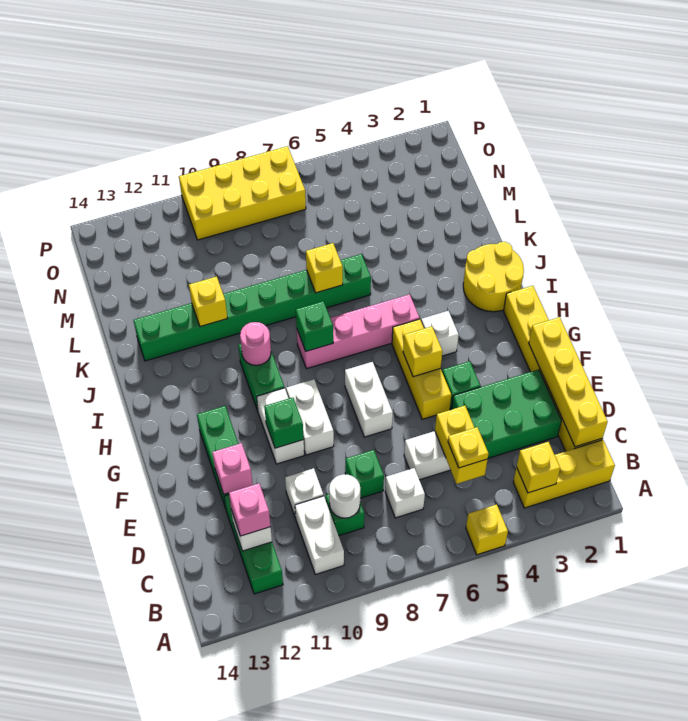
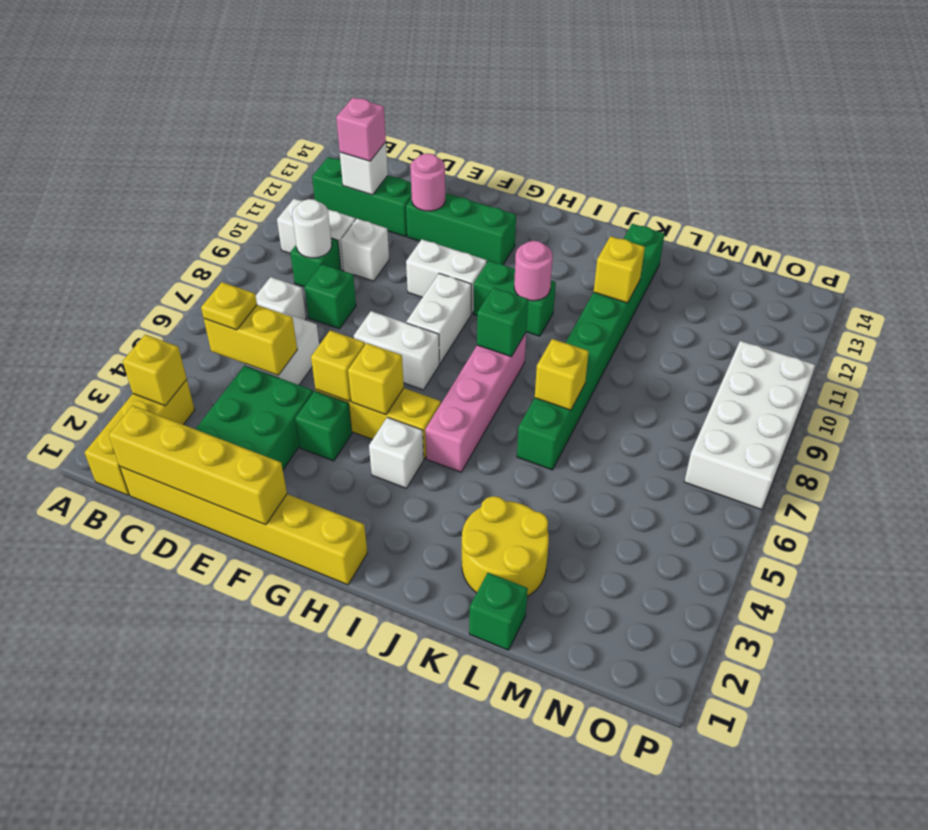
yellow 1x1 brick [466,505,508,555] -> yellow 1x1 brick moved to [311,330,365,401]
pink 1x1 brick [212,443,253,494] -> pink 1x1 round brick [410,153,445,211]
white 1x2 brick [286,379,334,455] -> white 1x2 brick turned to [406,273,471,363]
green 1x1 brick [264,397,304,448] -> green 1x1 brick moved to [469,573,528,650]
yellow 2x2 round brick [463,242,524,312] -> yellow 2x2 round brick moved to [462,496,549,596]
yellow 2x4 brick [179,146,306,240] -> white 2x4 brick [684,341,815,510]

